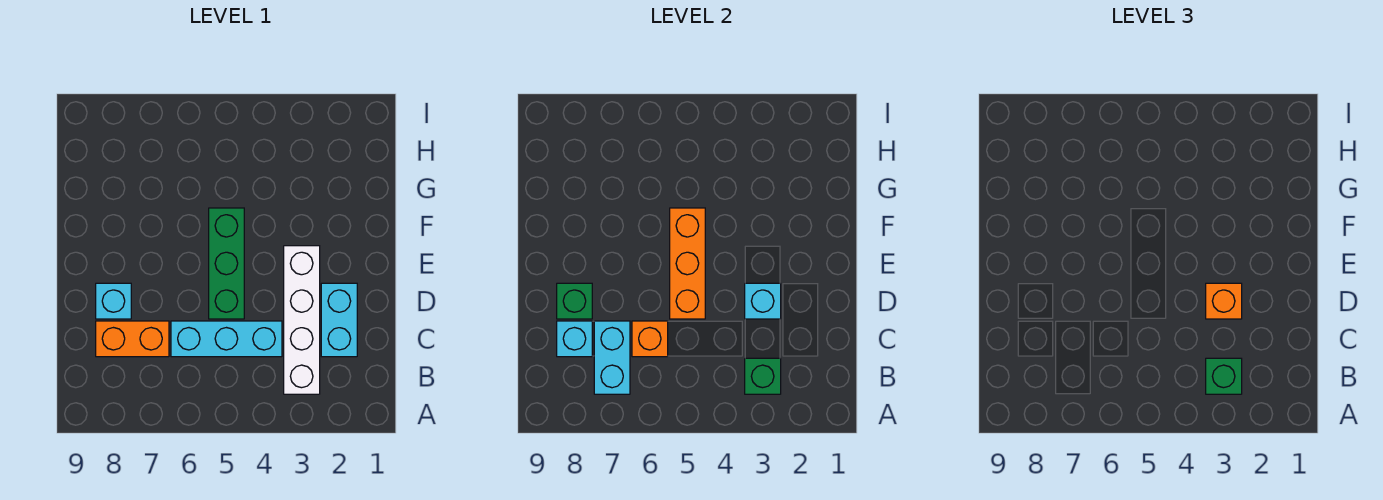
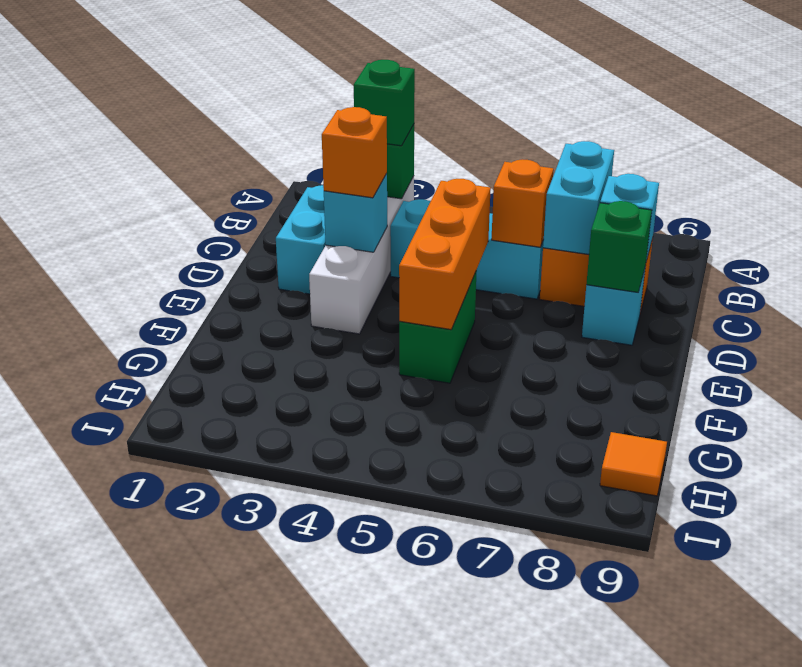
green 1x3 brick [209,208,244,319] -> green 1x2 brick [399,271,477,383]
none -> orange 1x1 tile [600,432,667,496]

